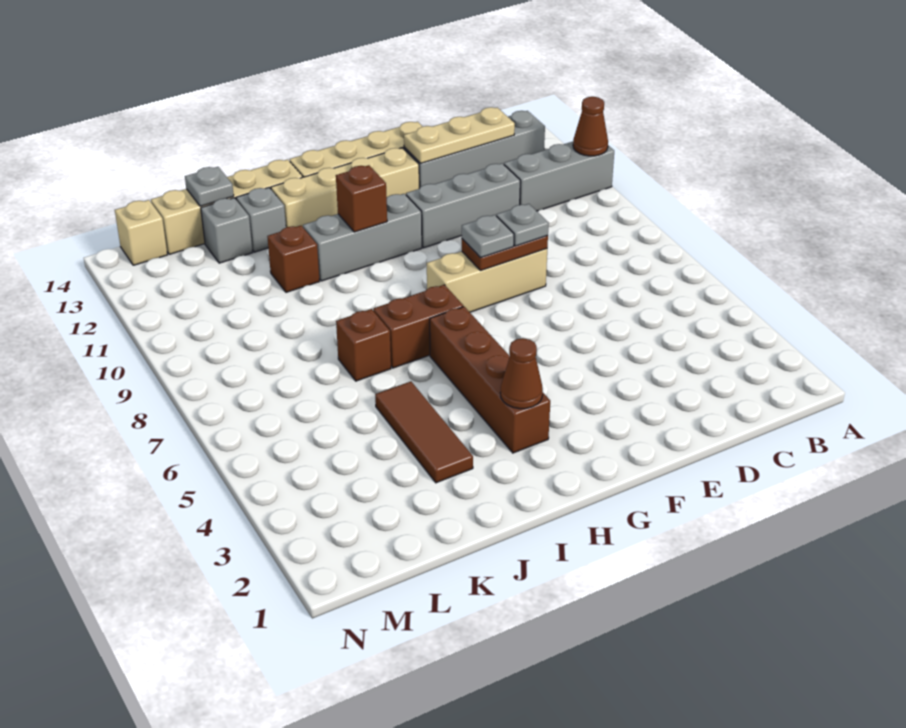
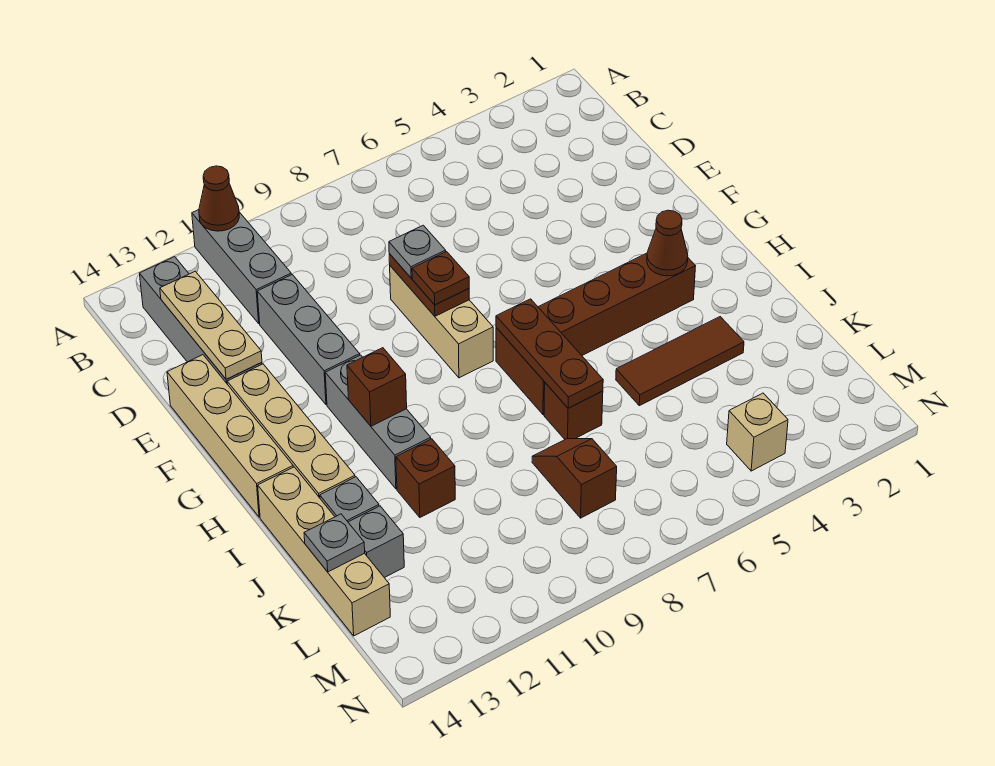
grey 1x1 plate [462,215,514,258] -> brown 1x1 plate [412,252,469,305]
none -> brown 1x3 plate [496,299,603,408]
none -> brown 1x2 slope [532,439,617,518]
tan 1x1 brick [115,200,167,265] -> tan 1x1 brick moved to [727,393,788,471]

